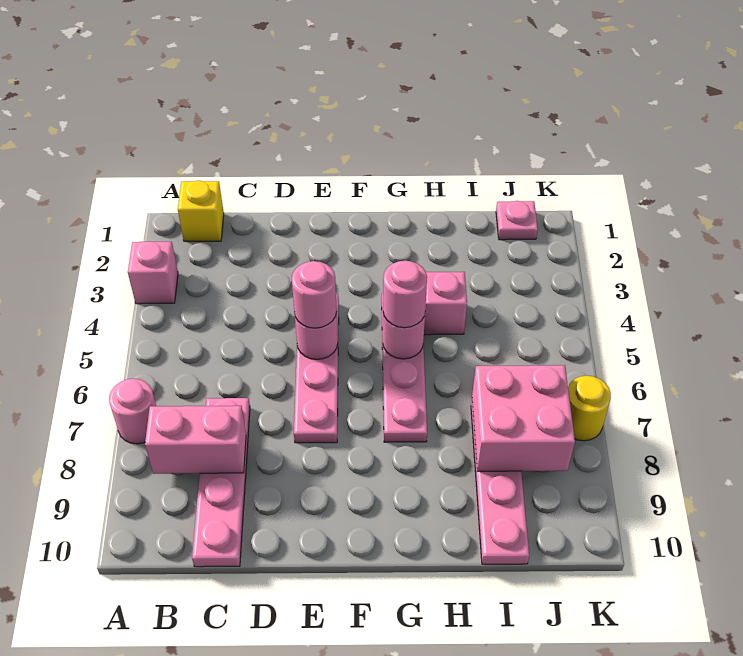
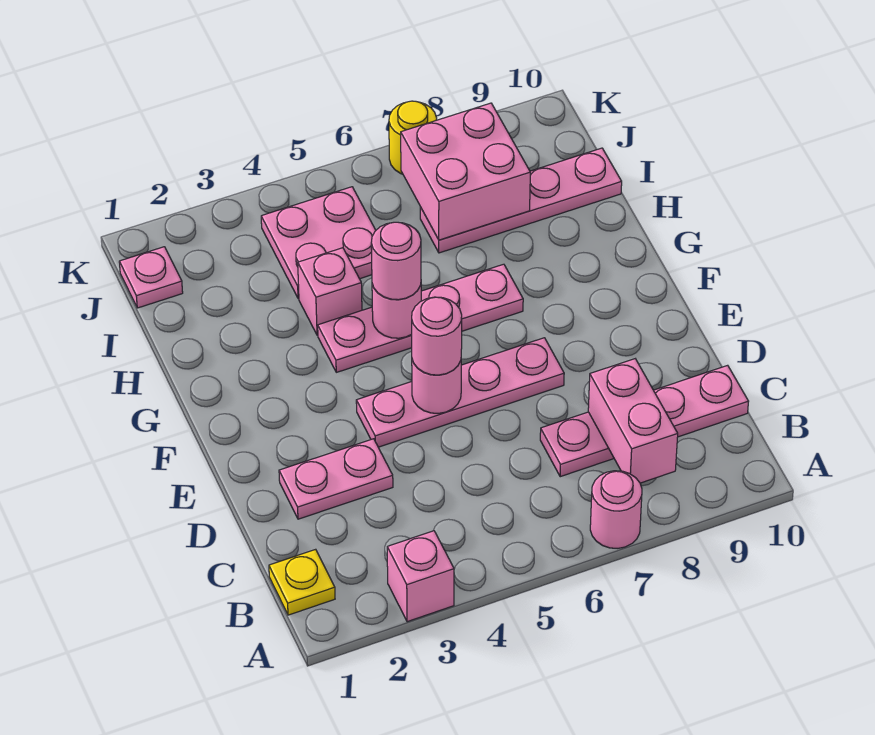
yellow 1x1 brick [178,181,224,241] -> yellow 1x1 plate [269,549,335,615]
none -> pink 1x2 plate [279,439,393,519]
none -> pink 2x2 plate [261,187,376,299]

